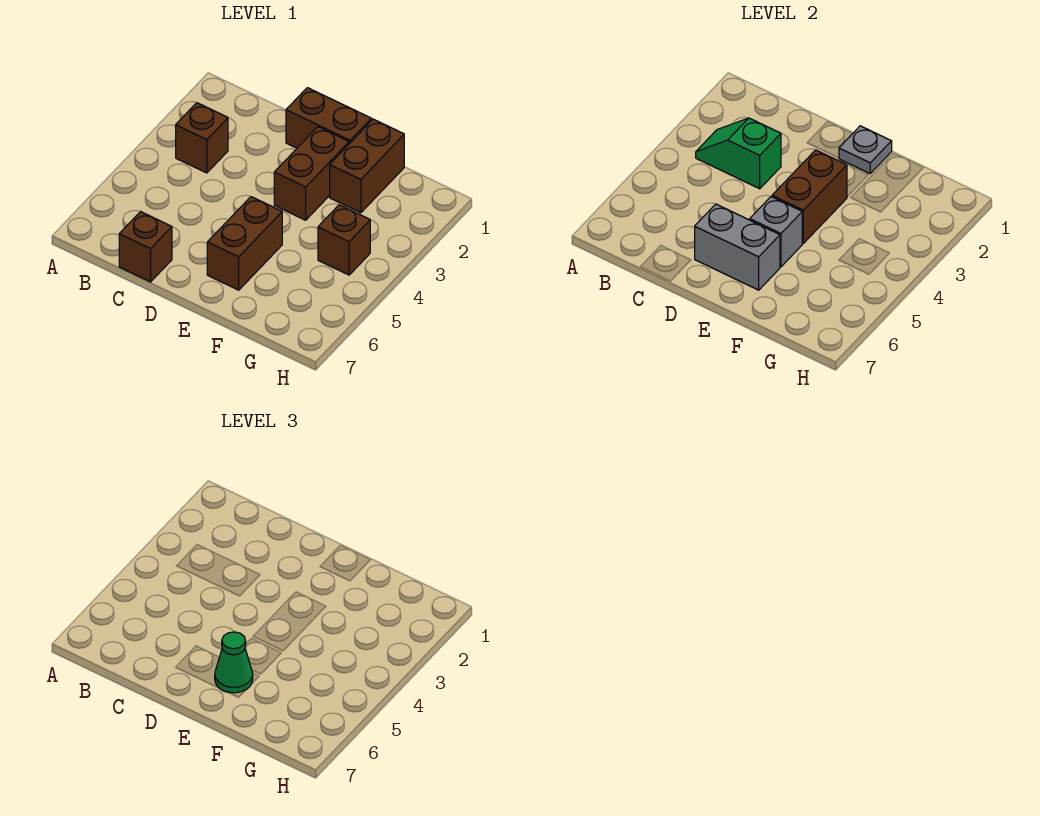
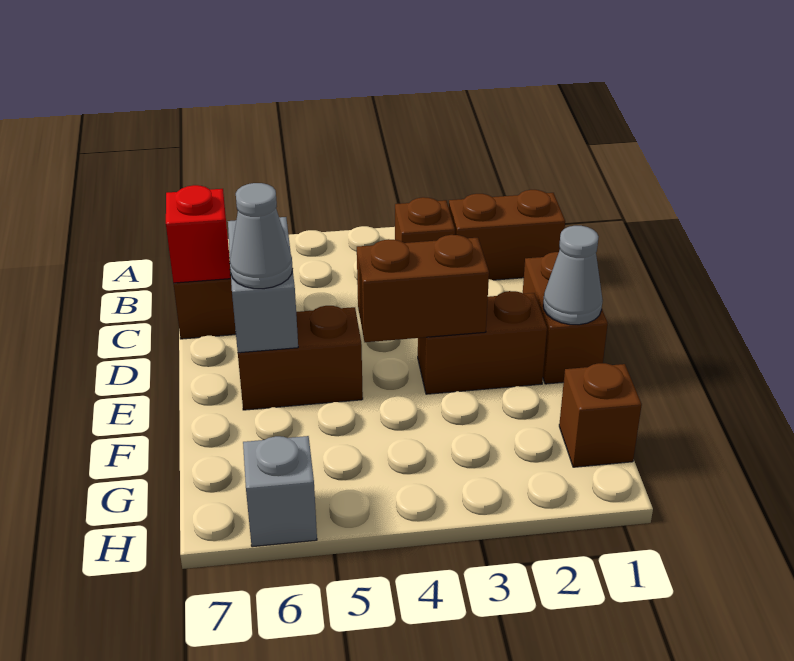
green 1x2 slope [696,118,781,189] -> none
none -> red 1x1 brick [166,185,230,283]
grey 1x1 plate [839,126,892,173] -> grey 1x1 cone [543,226,603,325]
grey 1x1 brick [750,197,802,267] -> grey 1x1 brick moved to [243,436,317,547]
green 1x1 cone [215,632,253,693] -> grey 1x1 cone [230,183,293,289]
brown 1x2 brick [330,119,404,213] -> brown 1x2 brick moved to [449,190,565,280]
brown 1x1 brick [318,205,370,275] -> brown 1x1 brick moved to [559,363,642,467]

